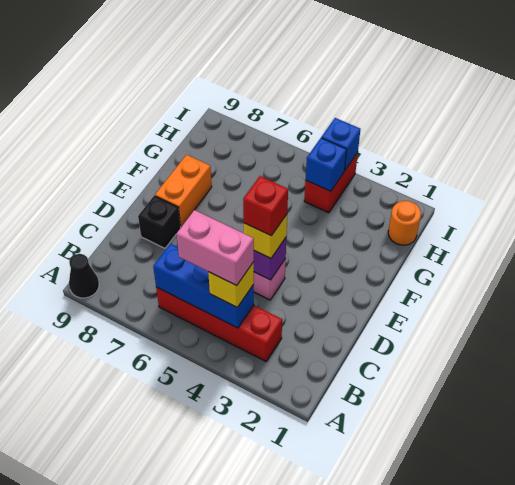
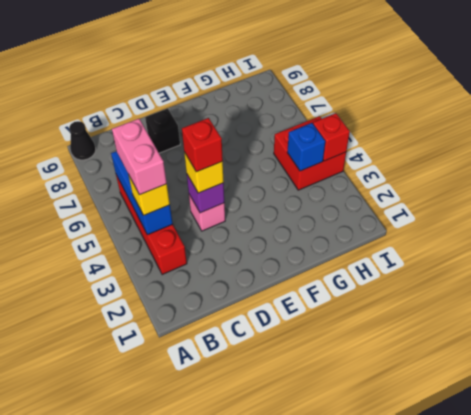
orange 1x2 brick [155,155,212,227] -> none
orange 1x1 round brick [388,201,421,245] -> none
red 1x2 brick [304,152,358,213] -> red 2x2 brick [274,116,346,190]
blue 1x1 brick [321,118,361,171] -> red 1x1 brick [313,113,350,161]

